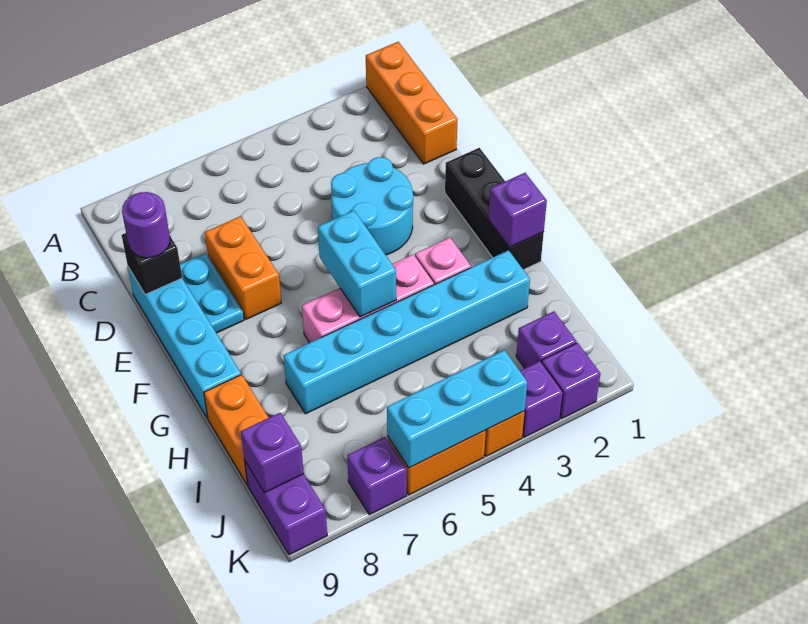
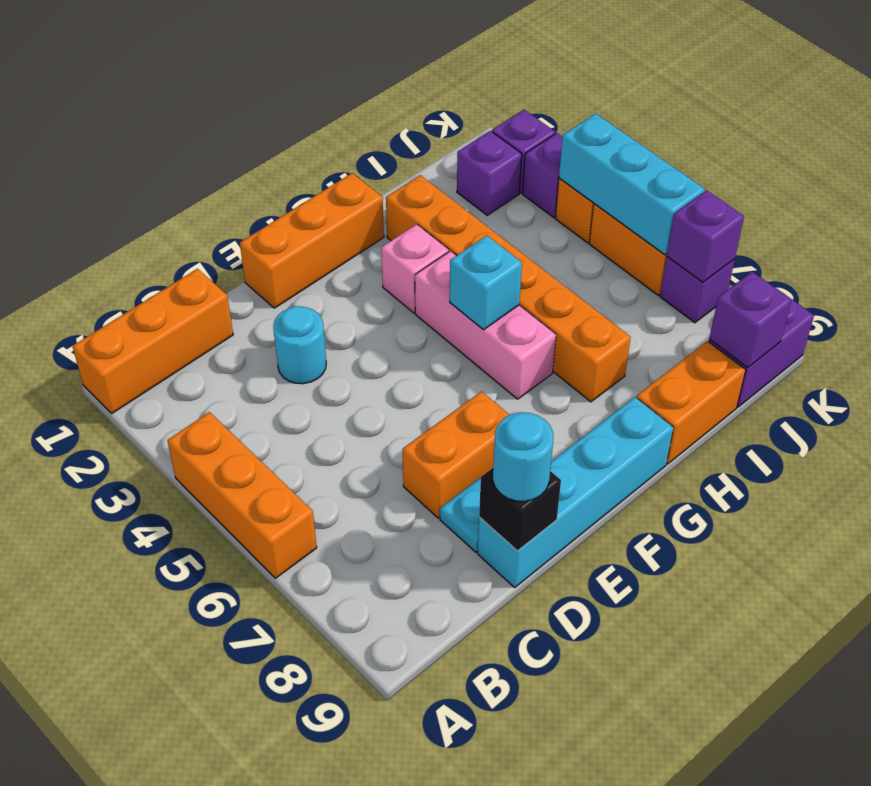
none -> orange 1x3 brick [167,412,317,578]
cyan 2x2 round brick [331,157,413,255] -> cyan 1x1 round brick [273,306,326,384]
purple 1x1 round brick [122,192,170,258] -> cyan 1x1 round brick [493,412,553,501]
black 1x3 brick [445,148,544,270] -> orange 1x3 brick [240,173,384,308]
cyan 1x2 brick [318,210,396,317] -> cyan 1x1 brick [450,236,522,330]
purple 1x1 brick [488,173,547,247] -> purple 1x1 brick moved to [667,190,744,282]
cyan 1x6 brick [283,250,530,414] -> orange 1x6 brick [386,175,631,402]

